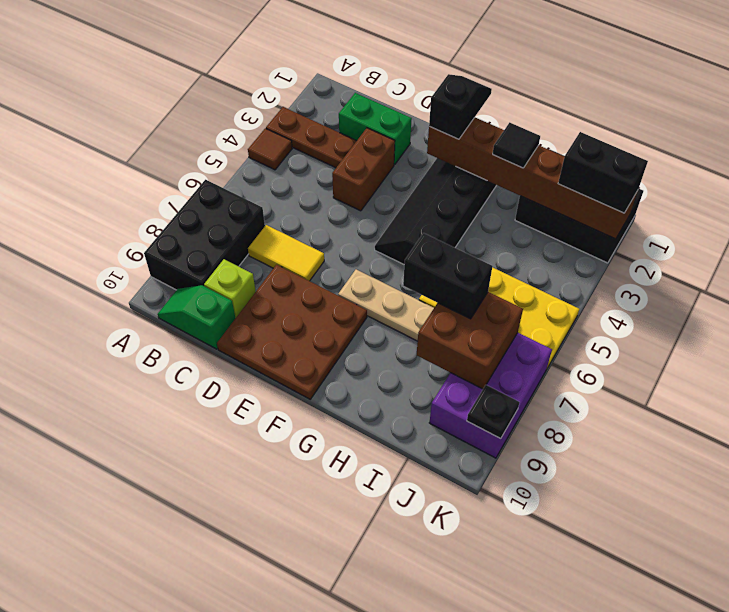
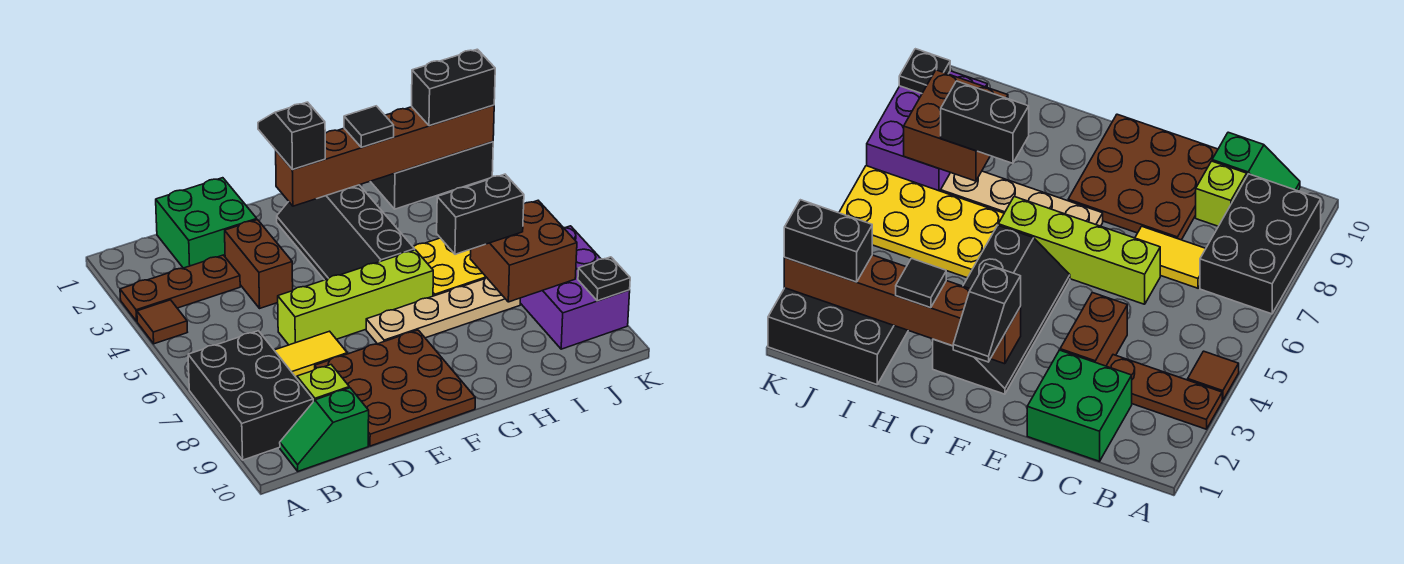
green 1x2 brick [339,93,412,165] -> green 2x2 brick [156,178,257,268]
none -> lime 1x4 brick [278,250,433,345]

